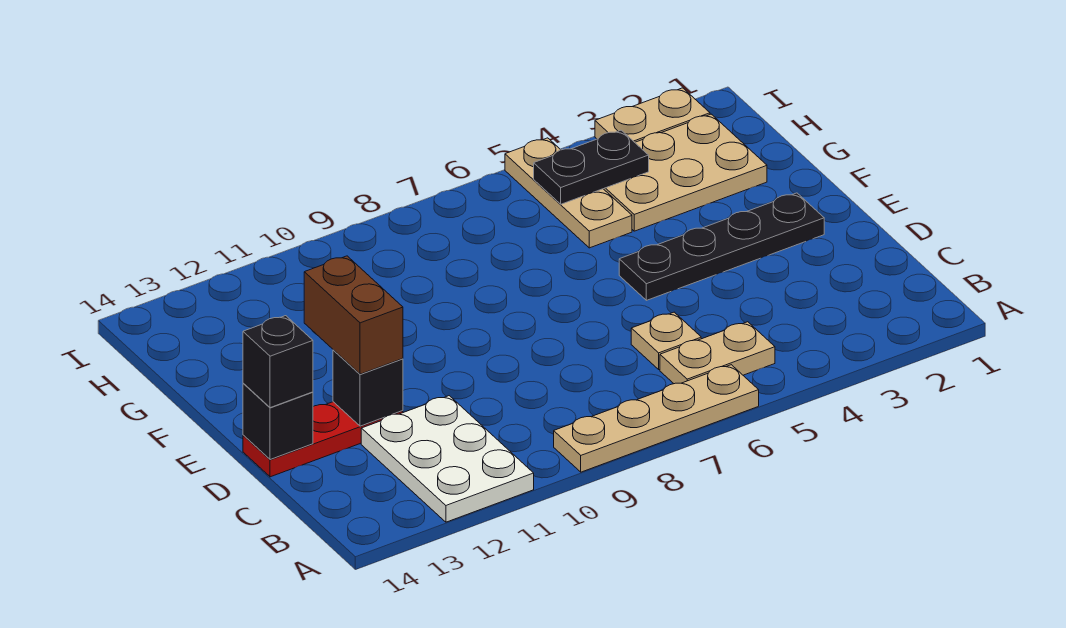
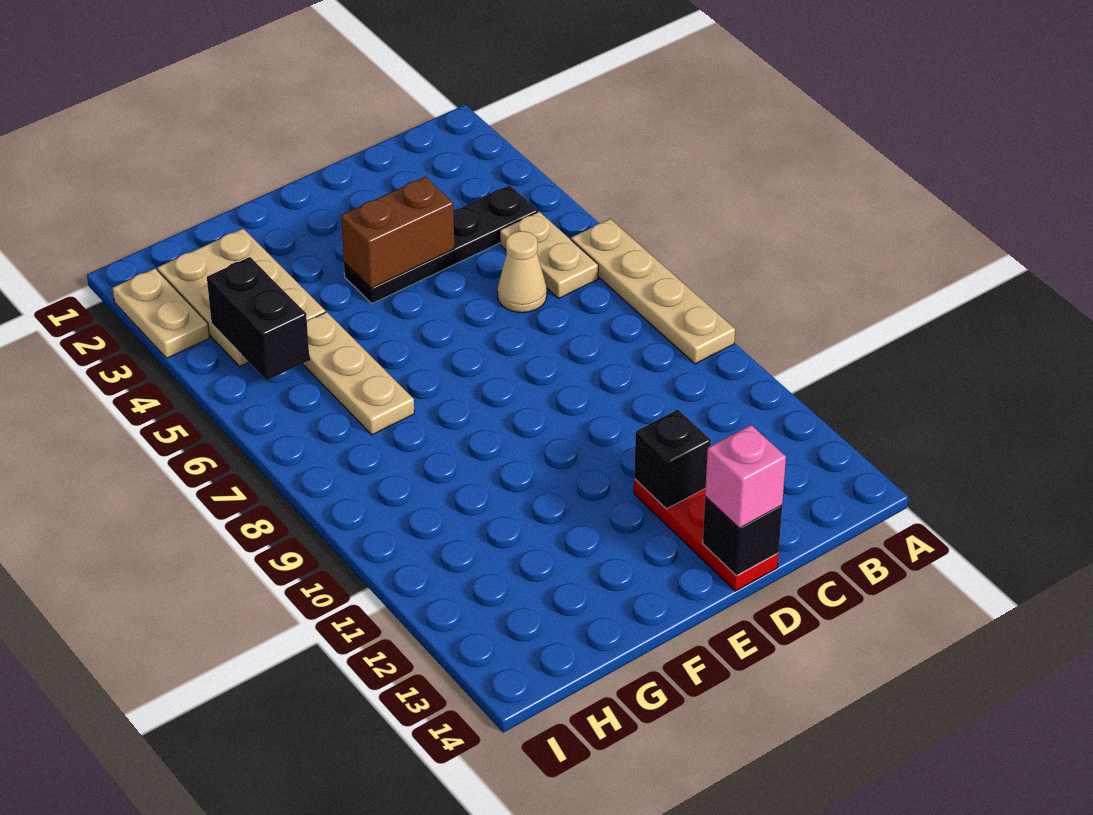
white 2x3 plate [361,396,534,522] -> none
tan 1x1 plate [631,312,701,369] -> tan 1x1 cone [497,231,547,313]
brown 1x2 brick [304,256,403,374] -> brown 1x2 brick moved to [341,177,455,288]
black 1x1 brick [243,316,313,408] -> pink 1x1 brick [705,425,786,528]
black 1x4 plate [619,193,824,300] -> black 1x4 plate turned to [344,185,538,304]
tan 1x3 plate [505,138,632,248] -> tan 1x3 plate turned to [303,312,414,435]
black 1x2 plate [534,130,649,204] -> black 1x2 brick [207,257,310,380]

